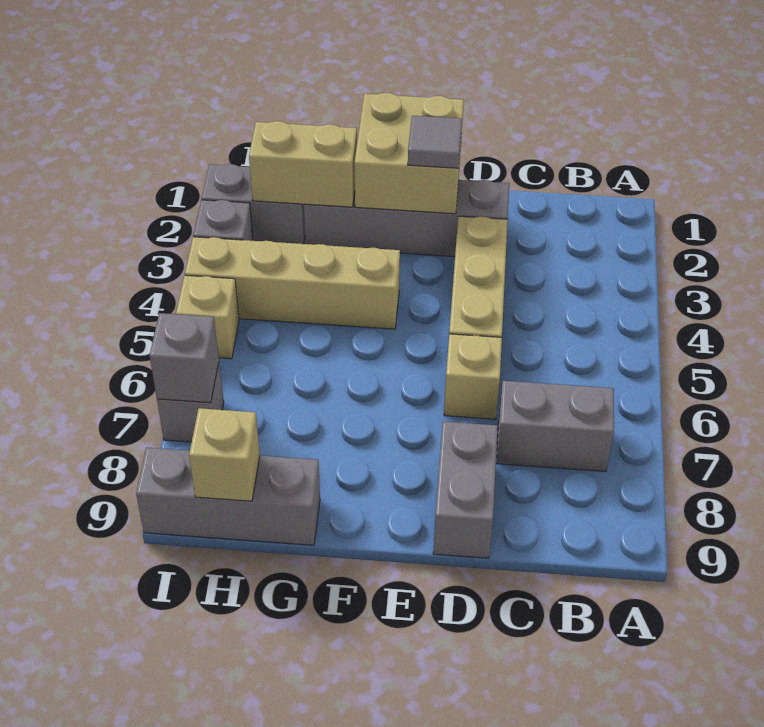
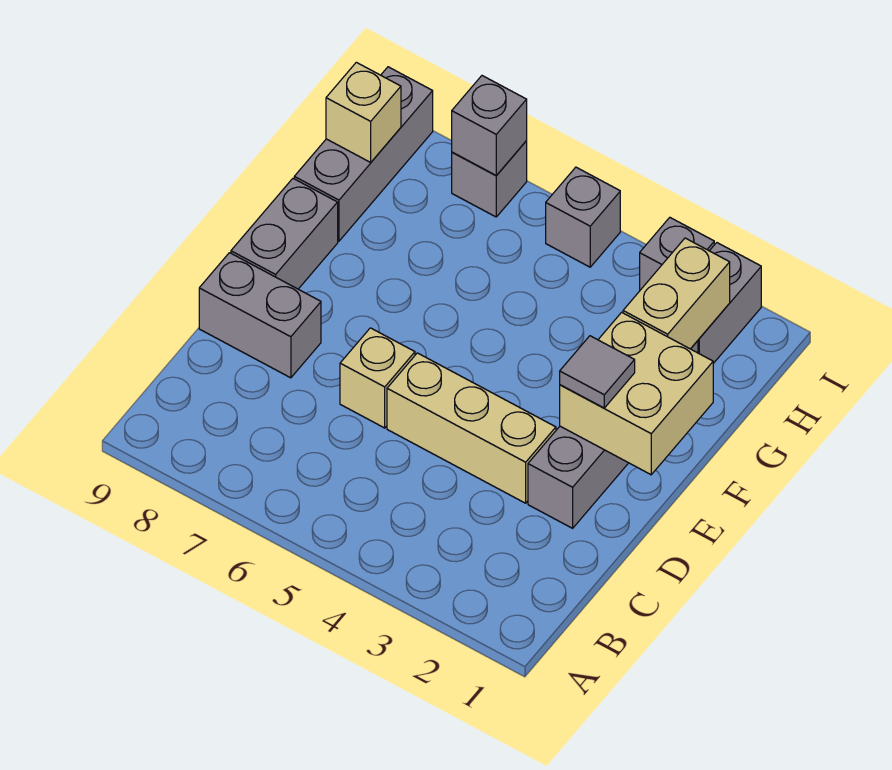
grey 1x2 brick [497,381,614,472] -> grey 1x2 brick moved to [231,179,338,289]
tan 1x4 brick [185,237,400,329] -> none
tan 1x1 brick [176,275,239,359] -> grey 1x1 brick [546,167,620,267]

